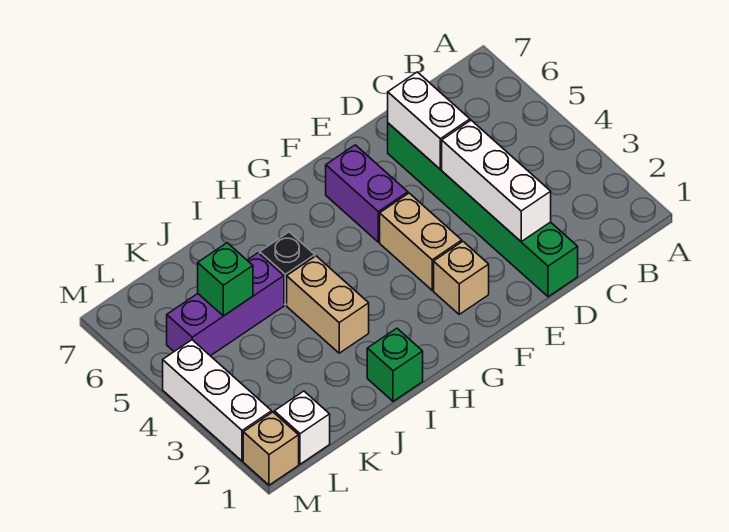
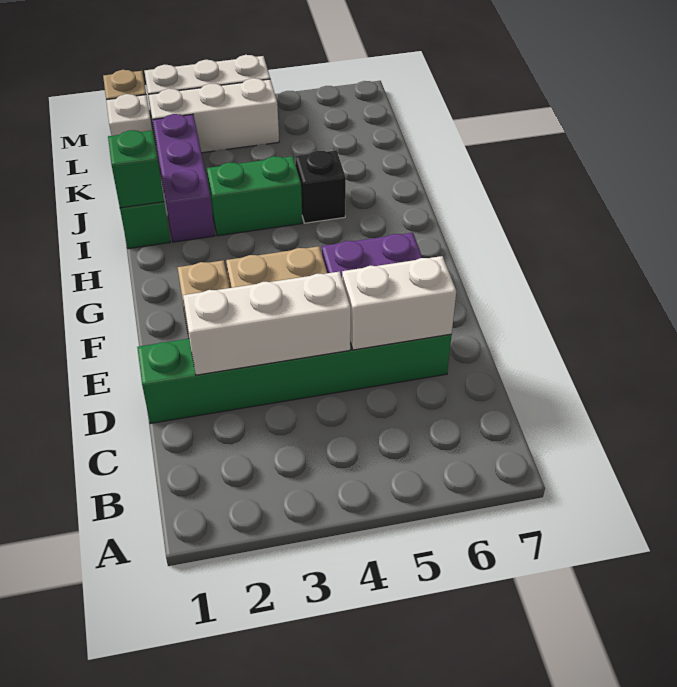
tan 1x2 brick [287,256,369,353] -> green 1x2 brick [207,156,302,236]
purple 1x3 brick [167,253,284,356] -> purple 1x3 brick moved to [153,114,215,242]
green 1x1 brick [198,243,253,316] -> green 1x1 brick moved to [108,130,164,208]
none -> white 1x3 brick [148,78,279,153]

